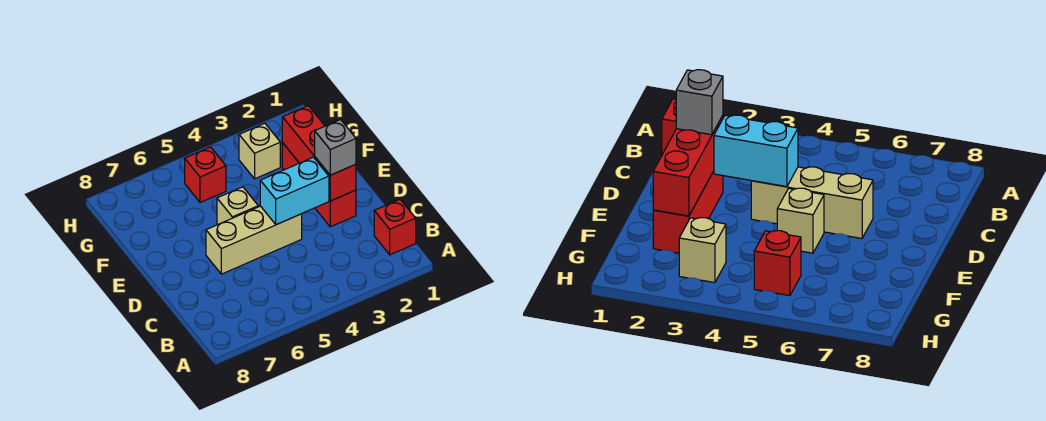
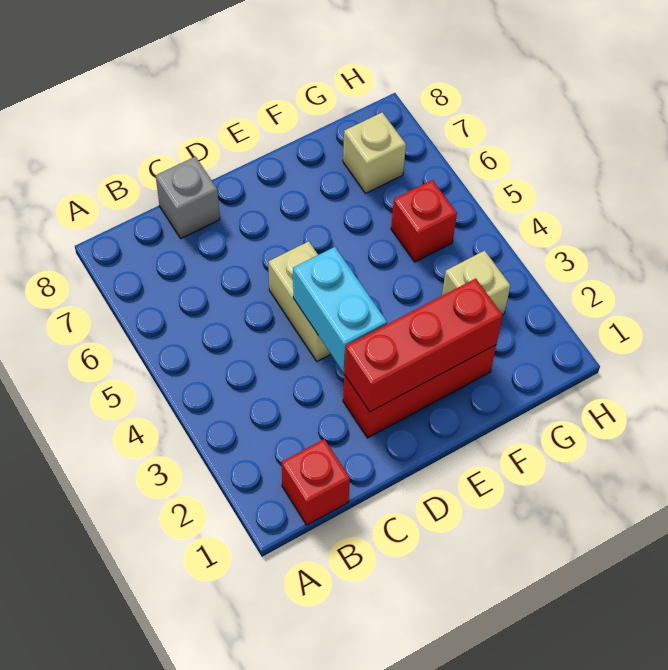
grey 1x1 brick [315,120,356,175] -> grey 1x1 brick moved to [156,157,220,238]
tan 1x3 brick [206,206,302,274] -> tan 1x2 brick [269,241,331,361]
tan 1x1 brick [217,187,258,224] -> tan 1x1 brick moved to [343,112,406,193]

